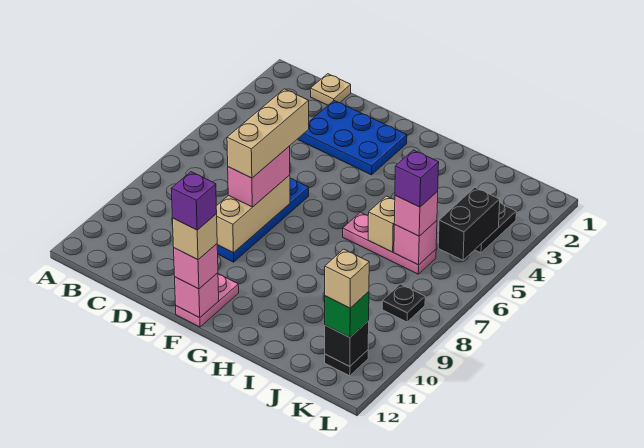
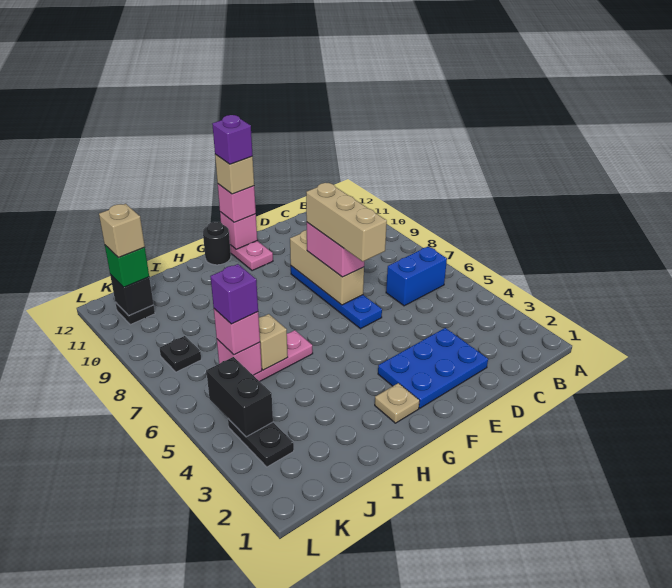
none -> blue 1x2 brick [386,246,447,306]
tan 1x1 plate [310,74,351,105] -> tan 1x1 plate moved to [375,383,420,423]
none -> black 1x1 round brick [203,222,231,265]

